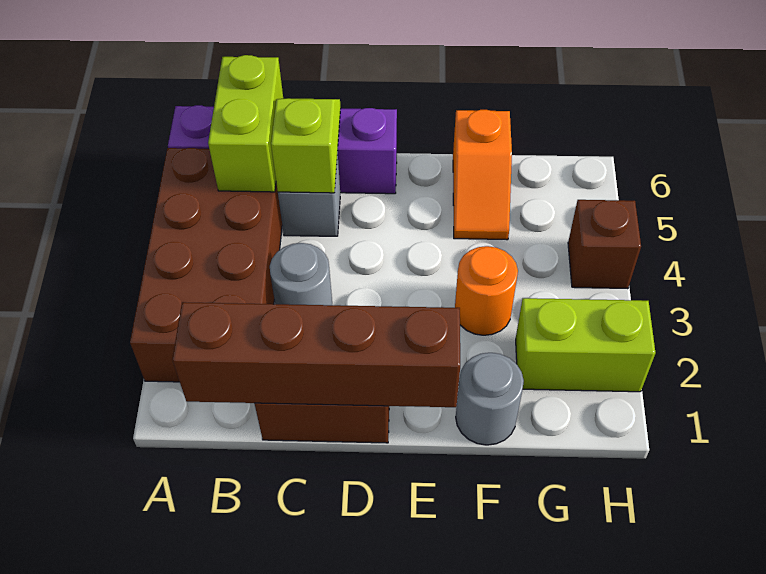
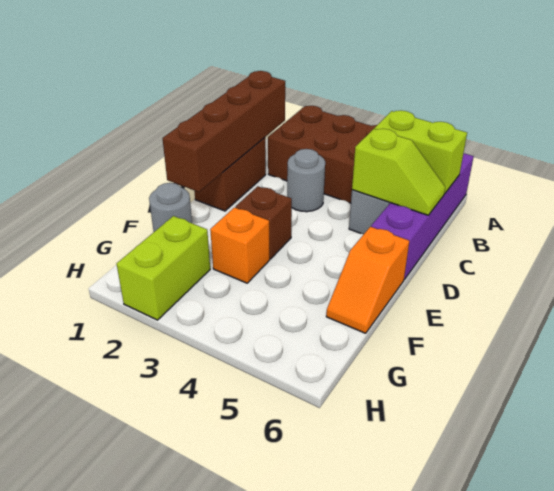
orange 1x1 round brick [455,246,518,335] -> orange 1x1 brick [210,208,270,283]
orange 1x2 slope [453,110,512,240] -> orange 1x2 slope turned to [326,227,409,333]
brown 1x1 brick [568,200,641,289] -> brown 1x1 brick moved to [236,186,292,259]

